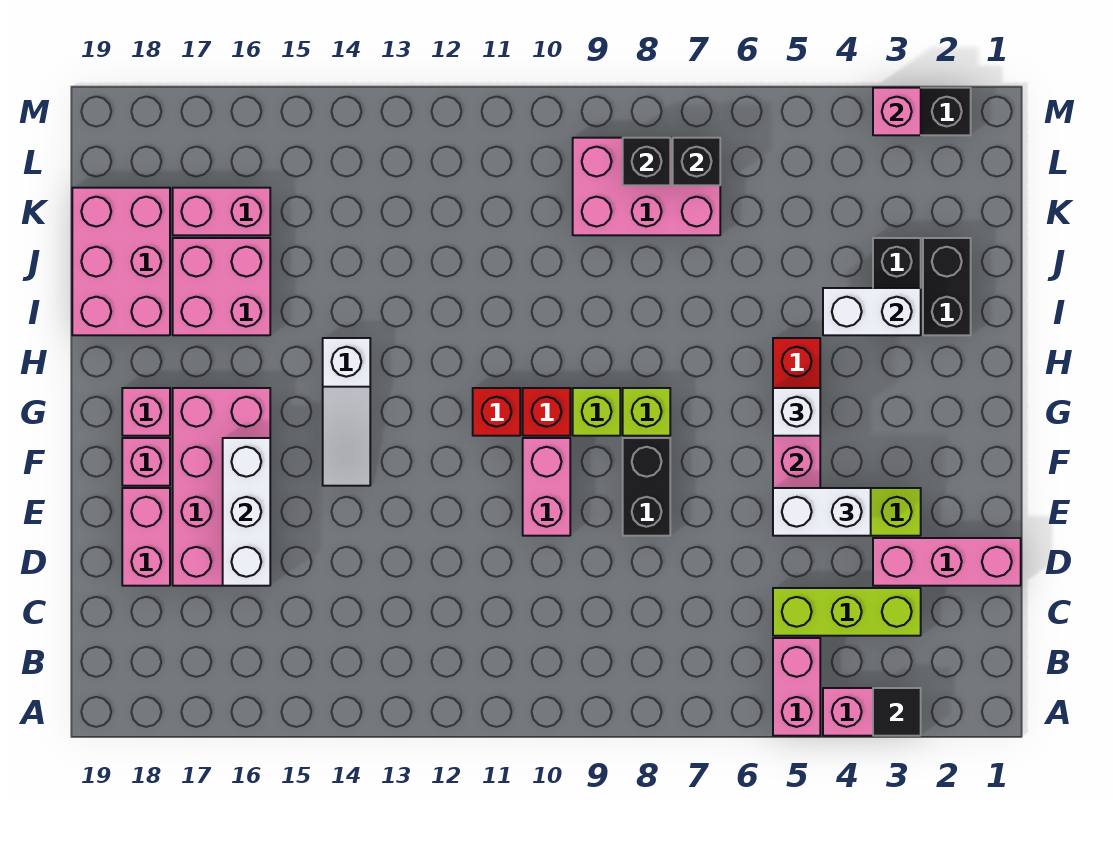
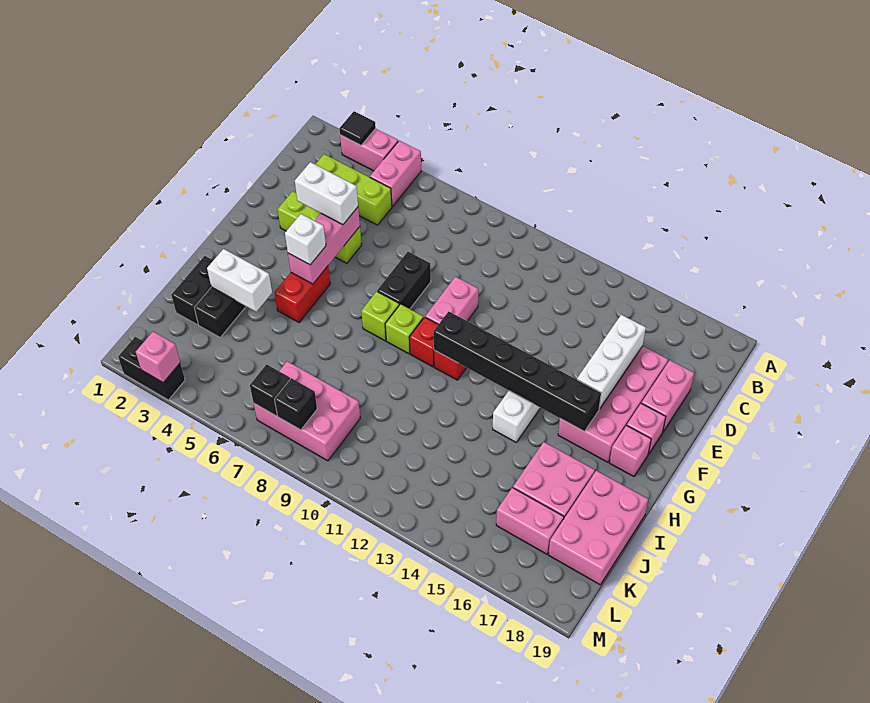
pink 1x3 brick [873,538,1021,586] -> none
none -> black 1x6 brick [433,312,601,431]

